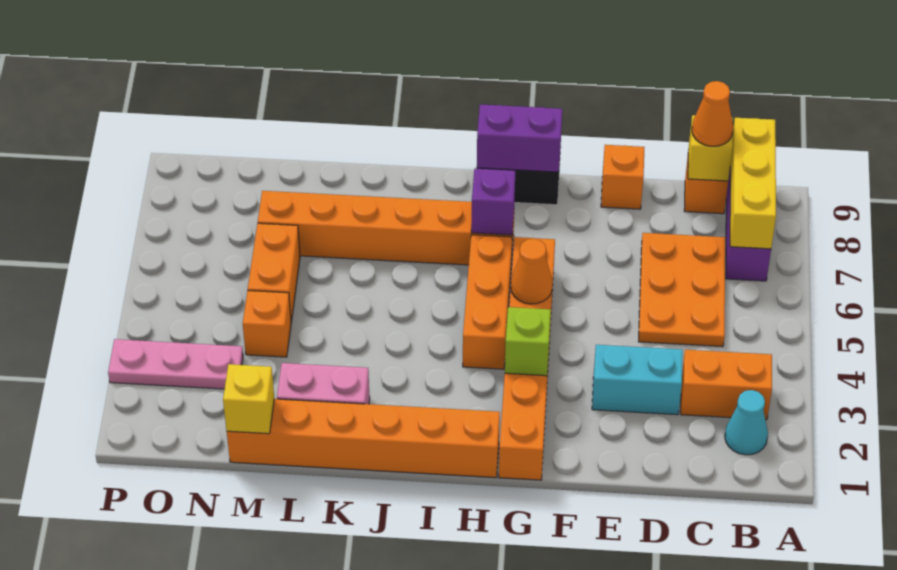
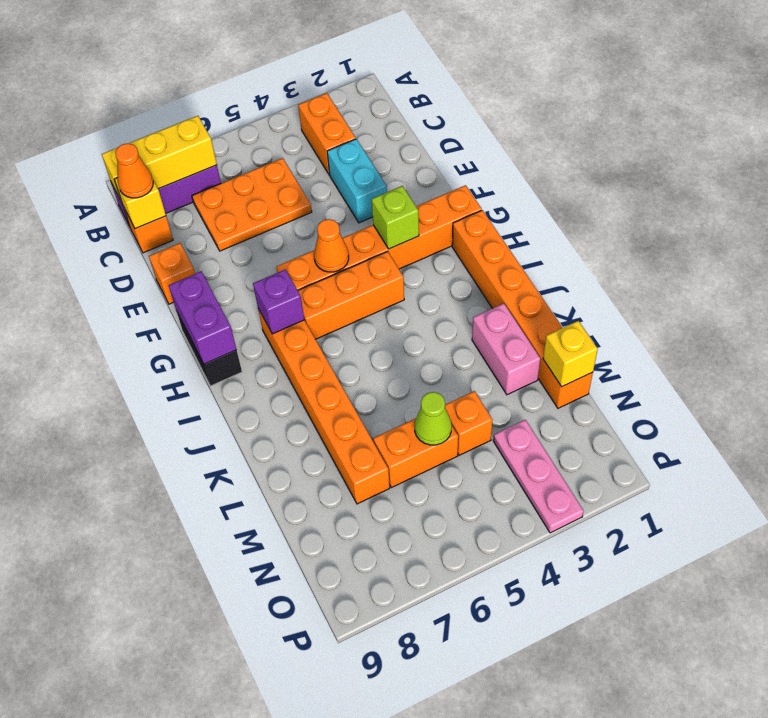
cyan 1x1 cone [725,390,768,455] -> none
none -> lime 1x1 cone [415,392,452,445]

